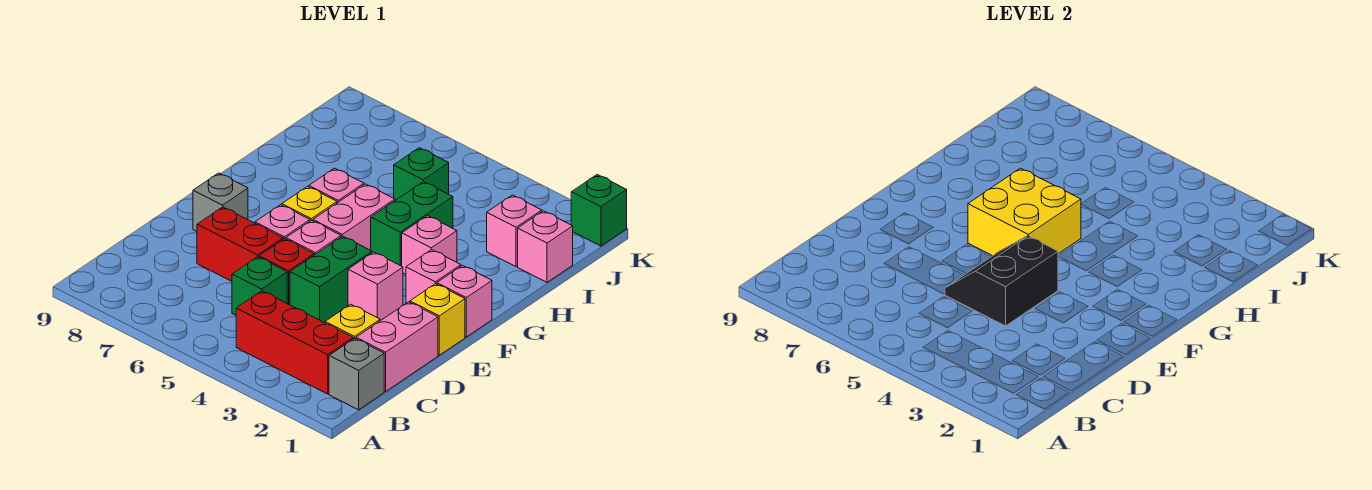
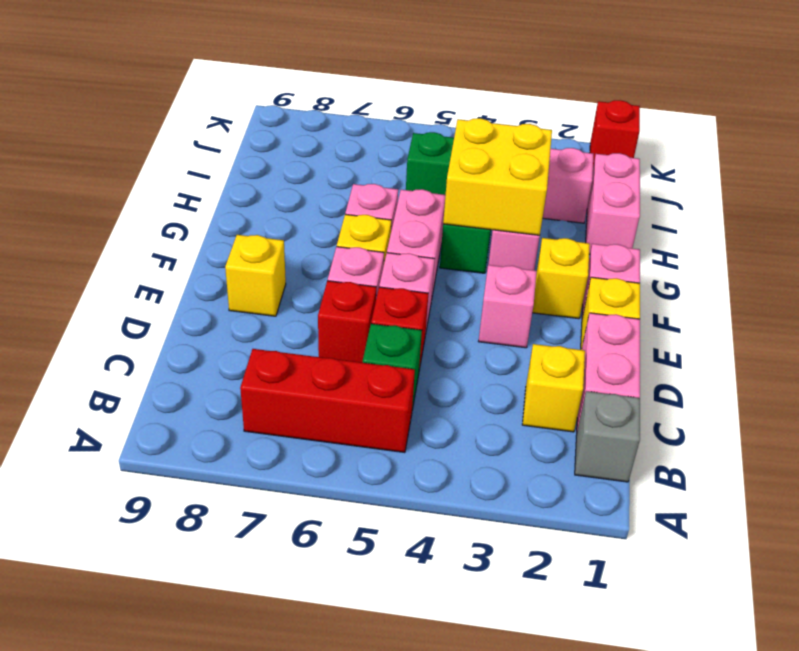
red 1x3 brick [236,291,353,394] -> red 1x3 brick moved to [240,349,415,453]
green 1x2 brick [290,236,372,323] -> none
black 2x2 slope [945,236,1058,326] -> none
red 1x2 brick [197,207,283,281] -> red 1x1 brick [318,281,376,363]
grey 1x1 brick [193,173,248,232] -> yellow 1x1 brick [225,235,286,316]
pink 1x1 brick [406,250,461,303] -> yellow 1x1 brick [532,238,590,319]
yellow 2x2 brick [968,168,1081,256] -> yellow 2x2 brick moved to [443,118,552,235]
pink 1x1 brick [518,211,573,282] -> pink 1x2 brick [586,153,640,254]
green 1x1 brick [571,175,627,246] -> red 1x1 brick [590,100,640,166]

